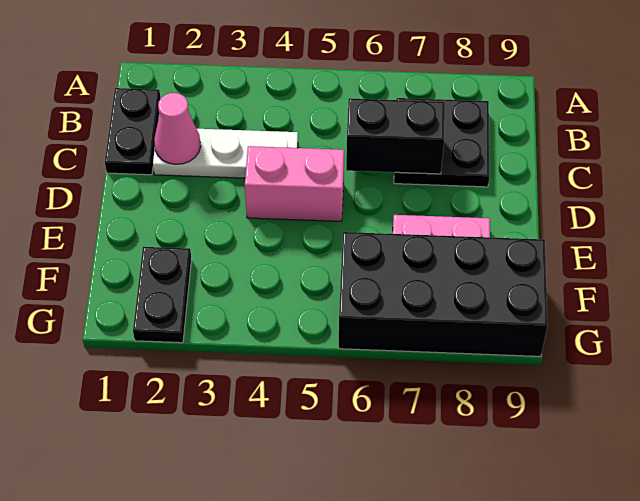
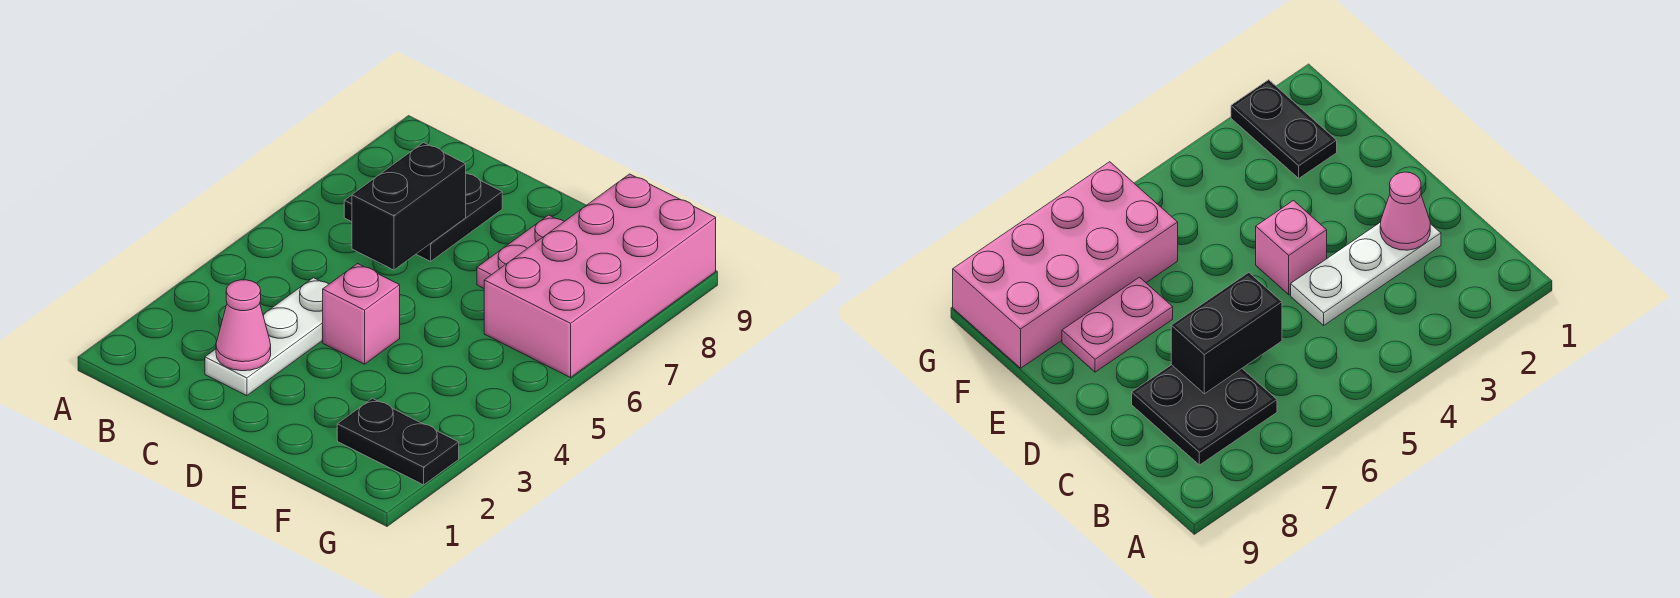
black 1x2 plate [105,88,161,175] -> none
pink 1x2 brick [245,146,344,221] -> pink 1x1 brick [323,264,400,364]
black 2x4 brick [339,232,548,356] -> pink 2x4 brick [484,174,716,378]

